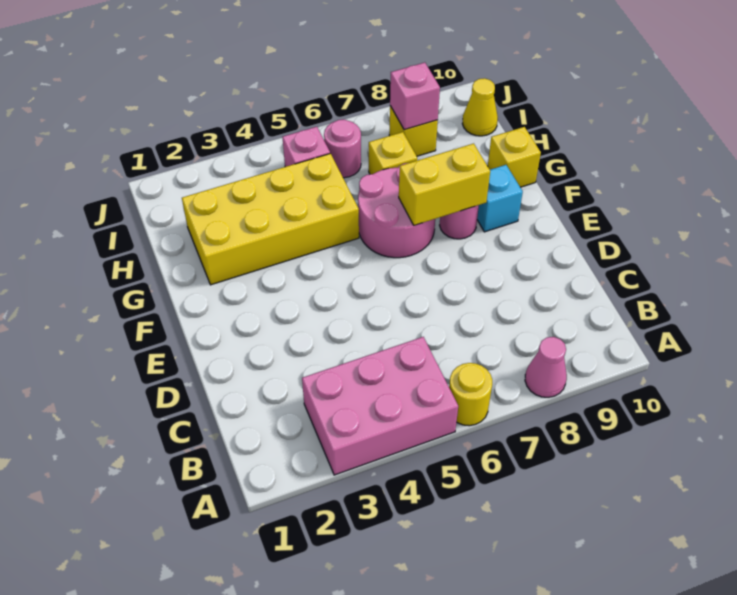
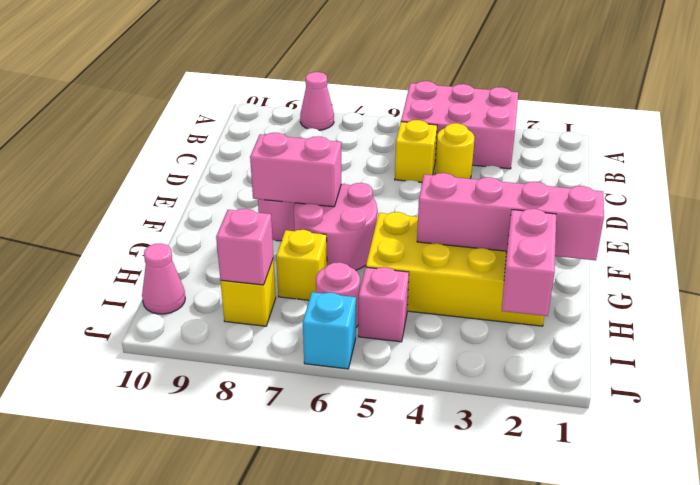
yellow 1x1 round brick [449,363,492,426] -> yellow 1x1 round brick moved to [435,123,474,179]
yellow 1x2 brick [399,143,490,225] -> pink 1x2 brick [250,133,341,207]
cyan 1x1 brick [477,165,523,232] -> cyan 1x1 brick moved to [303,292,356,369]
none -> pink 1x4 brick [417,173,604,260]
yellow 1x1 brick [488,127,541,187] -> yellow 1x1 brick moved to [395,120,437,182]
none -> pink 1x2 brick [502,209,556,316]
yellow 1x1 cone [462,78,498,136] -> pink 1x1 cone [142,243,185,314]

